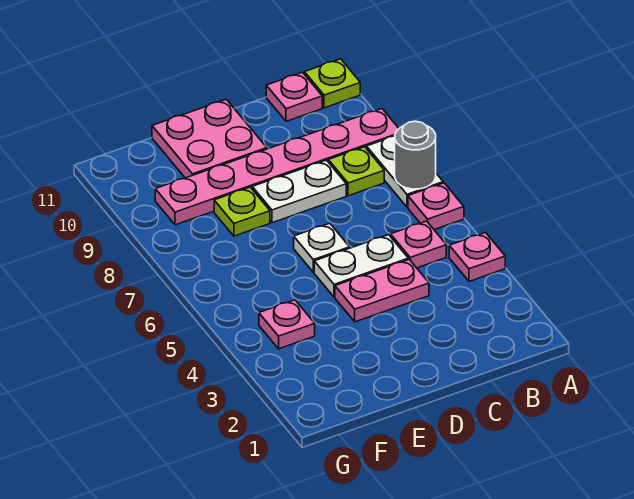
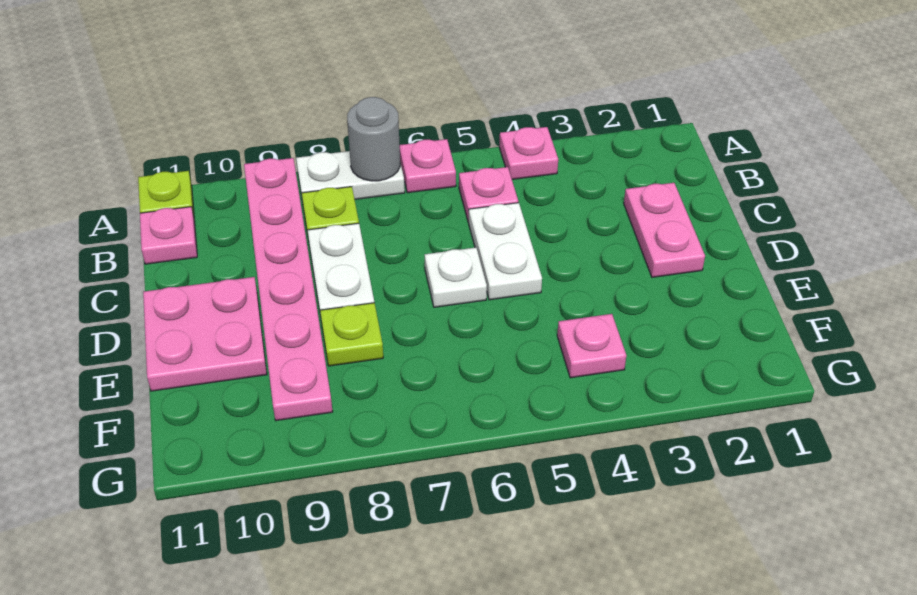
pink 1x2 plate [335,260,429,322] -> pink 1x2 plate moved to [624,183,705,277]

